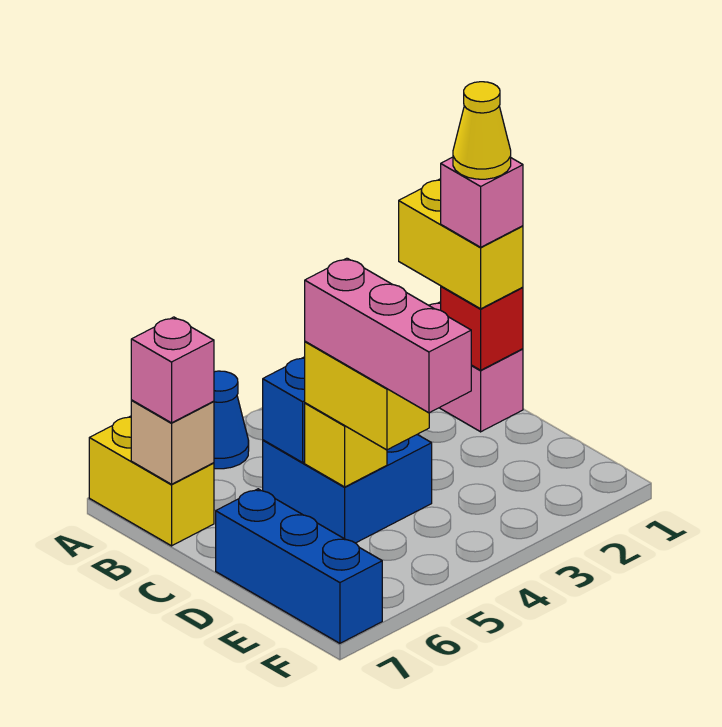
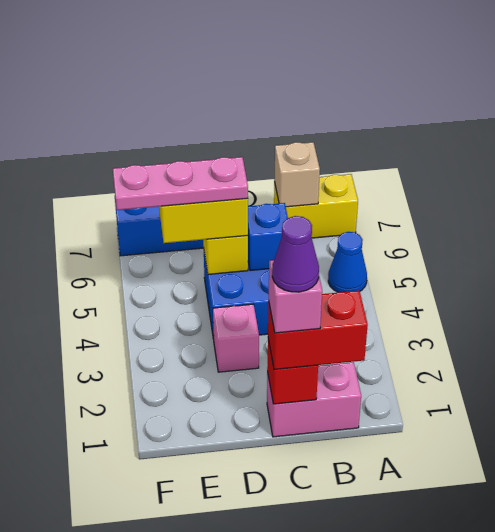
yellow 1x2 brick [399,179,523,309] -> red 1x2 brick [268,291,368,369]
pink 1x1 brick [131,317,214,423] -> pink 1x1 brick moved to [213,304,259,372]
yellow 1x1 cone [453,82,511,179] -> purple 1x1 cone [272,216,319,292]
pink 1x3 brick [305,258,471,413] -> pink 1x3 plate [113,157,248,210]

